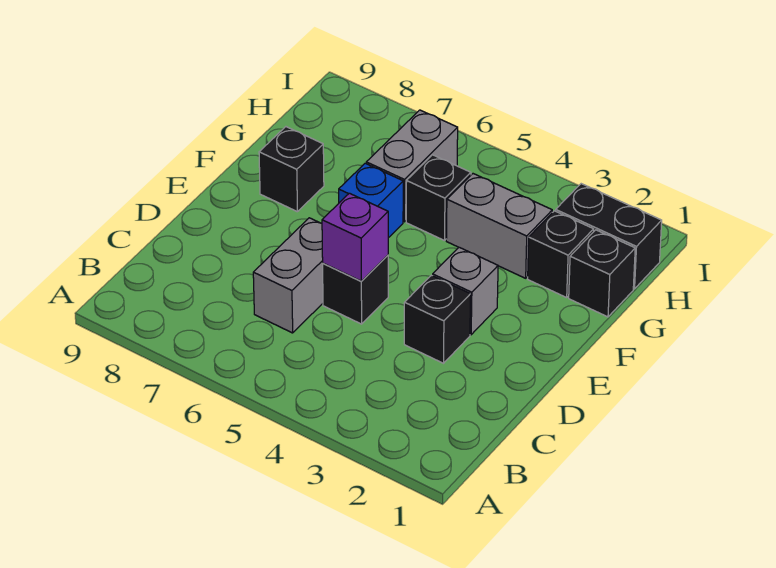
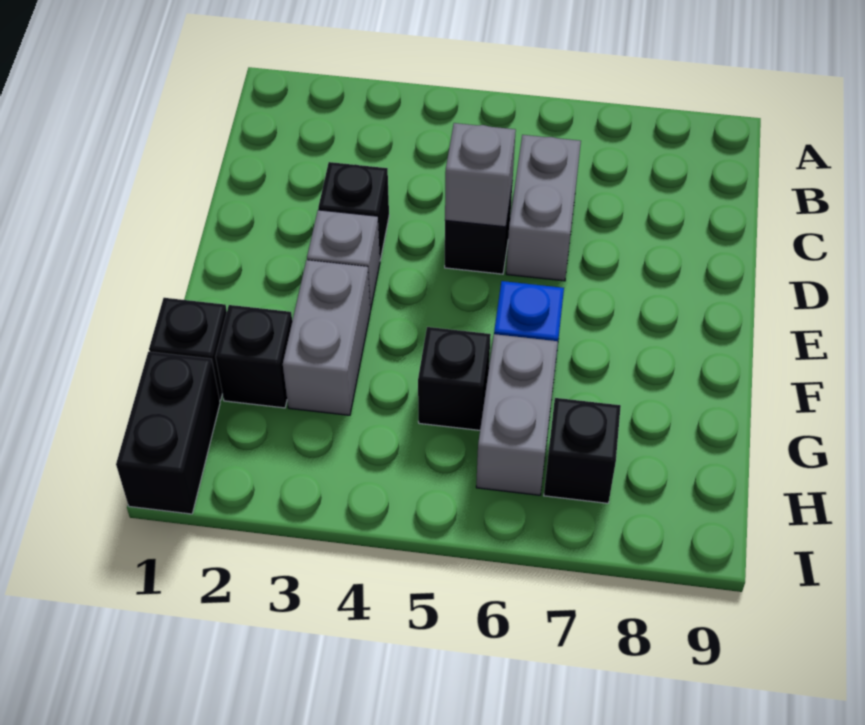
purple 1x1 brick [322,193,388,281] -> grey 1x1 brick [445,123,516,227]
black 1x1 brick [259,127,324,212] -> black 1x1 brick moved to [544,398,621,503]
grey 1x2 brick [446,174,552,278] -> grey 1x2 brick turned to [283,260,370,415]
black 1x2 brick [556,184,662,289] -> black 1x2 brick turned to [116,352,220,514]

